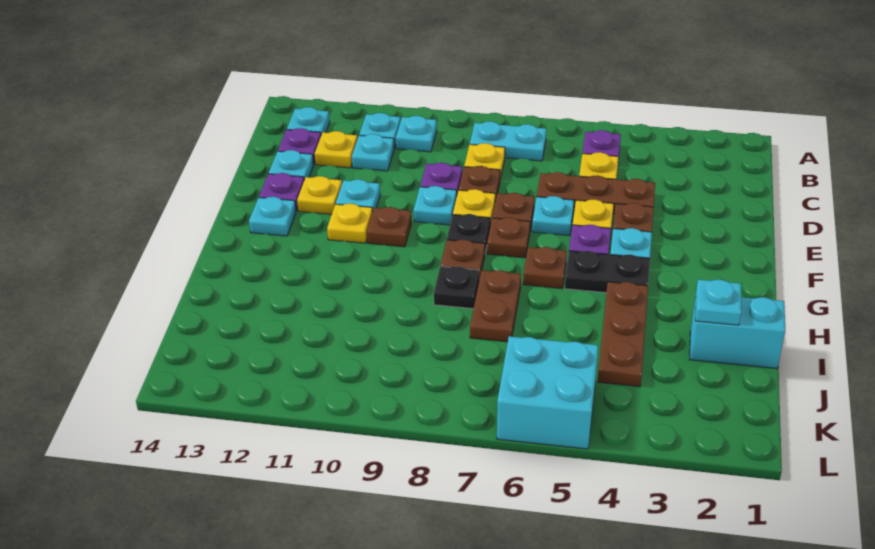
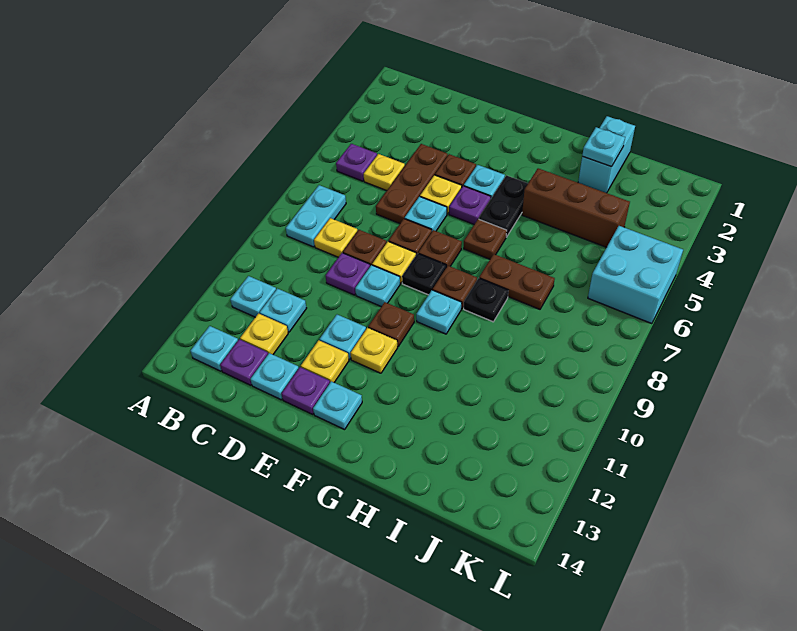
cyan 1x1 plate [396,116,437,152] -> cyan 1x1 plate moved to [416,290,462,334]
brown 1x3 plate [597,282,648,387] -> brown 1x3 brick [522,168,630,247]

